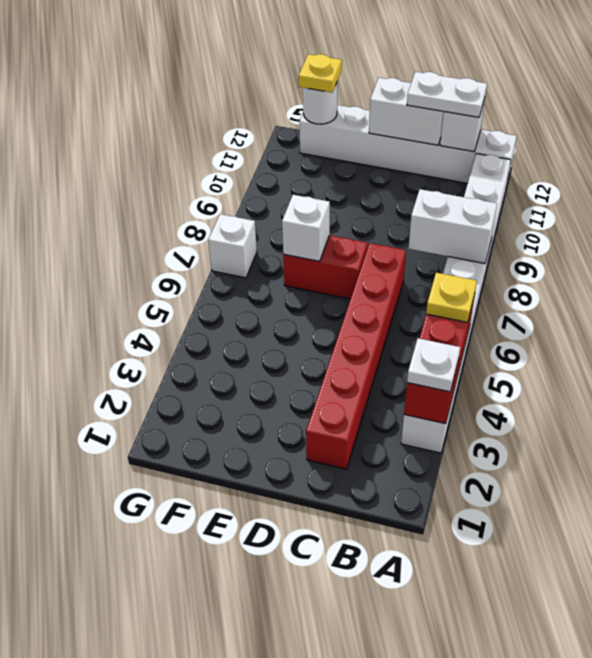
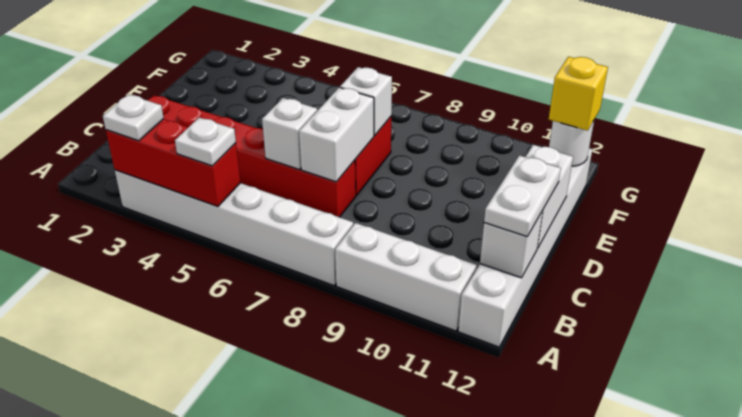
yellow 1x1 plate [426,273,477,323] -> white 1x1 plate [175,117,236,166]
white 1x2 brick [409,189,497,263] -> white 1x2 brick moved to [299,87,374,182]
yellow 1x1 plate [299,54,342,92] -> yellow 1x1 brick [549,57,608,131]
white 1x1 brick [208,214,257,278] -> white 1x1 brick moved to [262,98,317,170]

